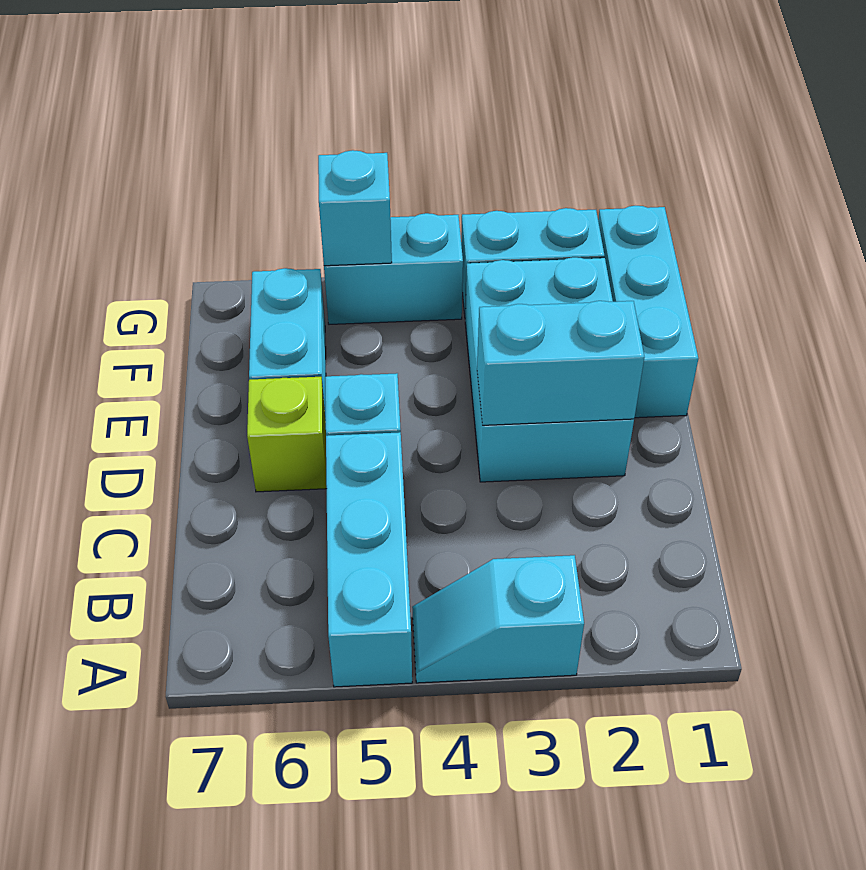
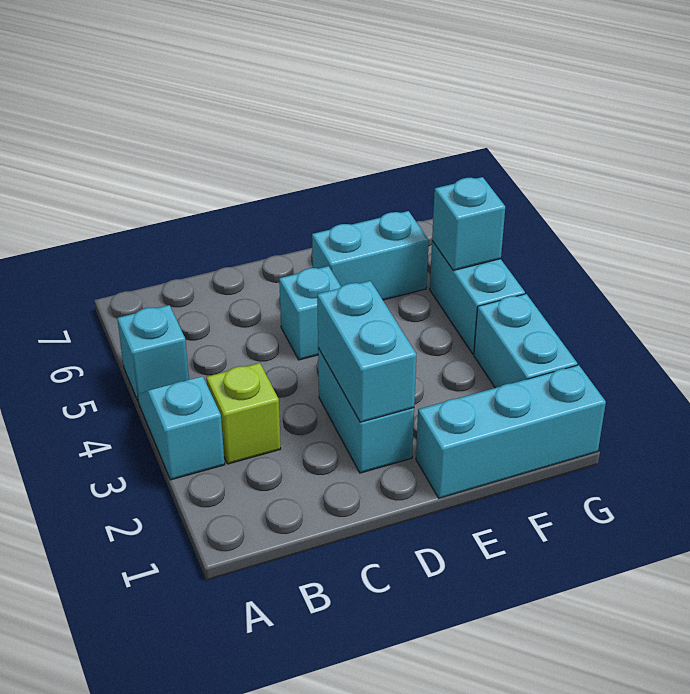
cyan 1x3 brick [326,432,412,687] -> cyan 1x1 brick [117,305,189,400]
cyan 2x3 brick [465,257,634,482] -> cyan 1x2 brick [318,348,414,473]
lime 1x1 brick [247,377,327,492] -> lime 1x1 brick moved to [206,363,281,464]

